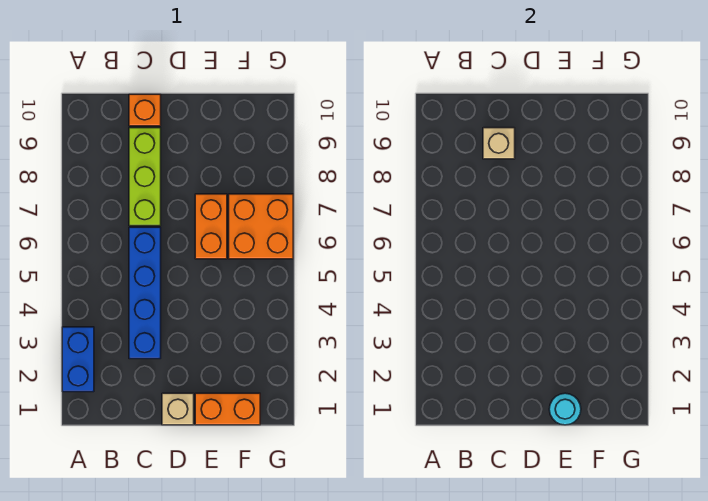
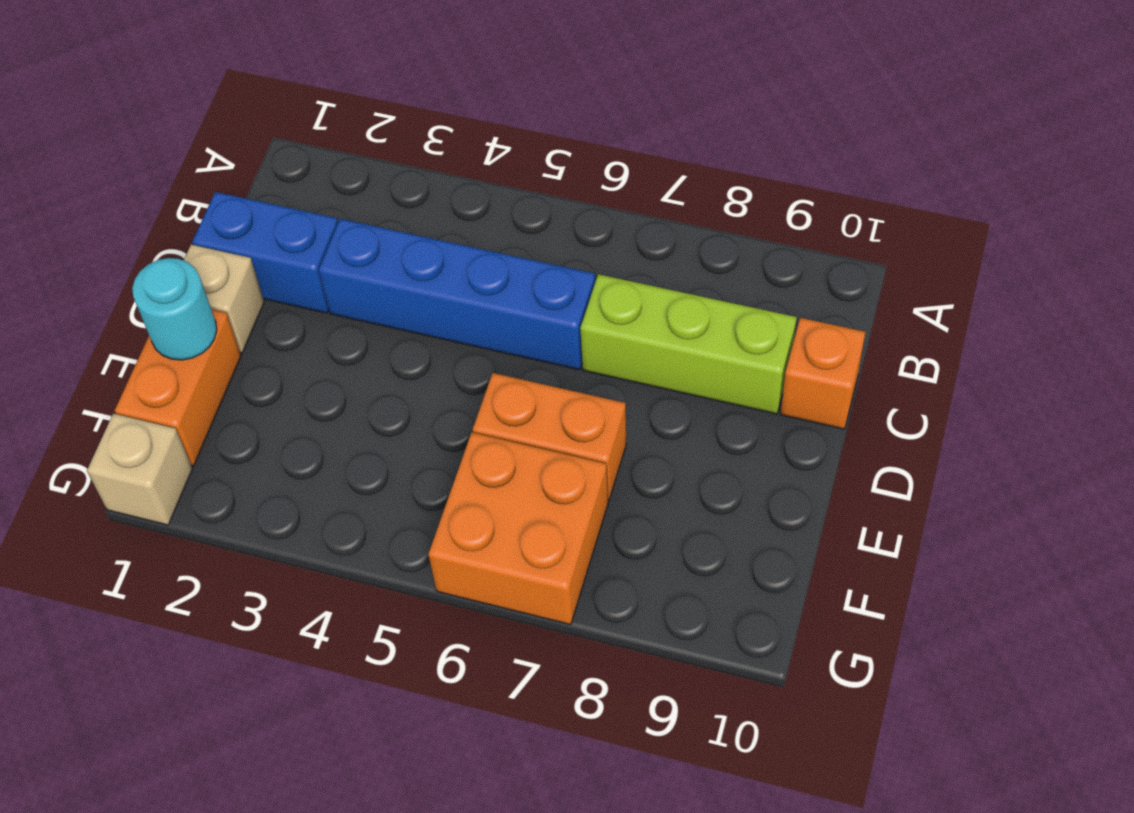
blue 1x2 brick [62,327,94,392] -> blue 1x2 brick moved to [192,192,338,313]
tan 1x1 brick [483,128,515,159] -> tan 1x1 brick moved to [87,414,193,525]

